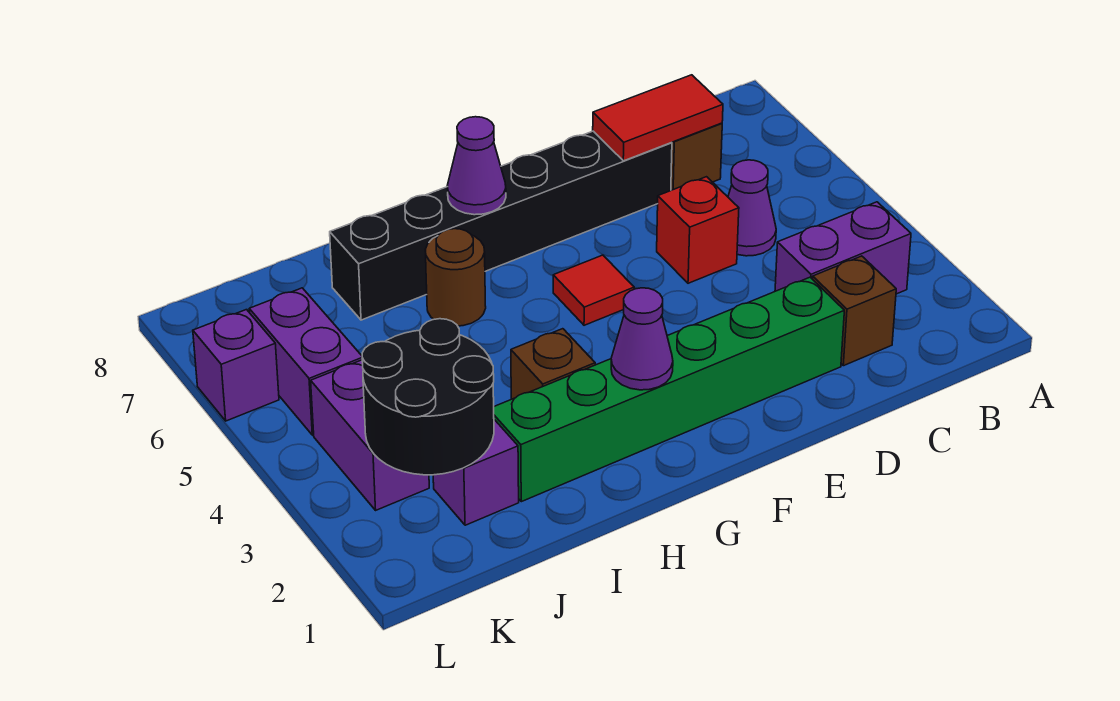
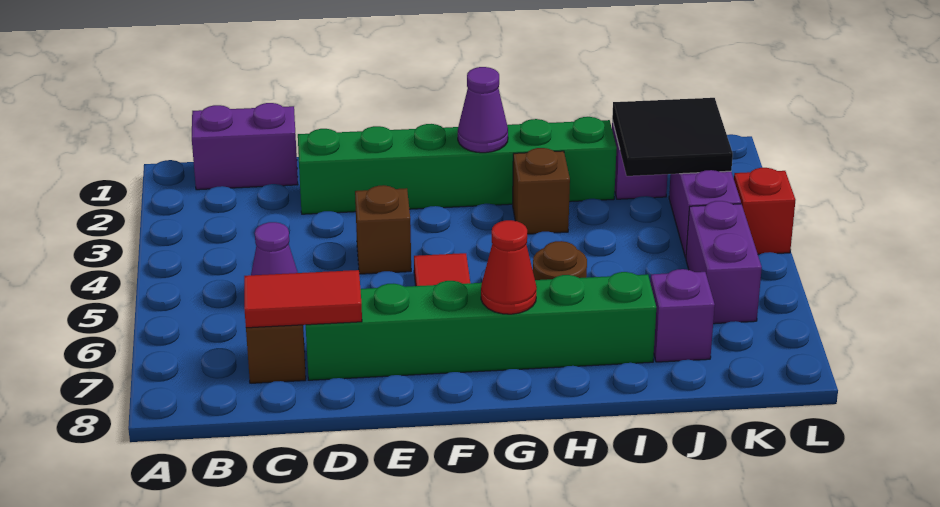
purple 1x2 brick [775,202,911,294] -> purple 1x2 brick moved to [192,103,298,190]
brown 1x1 brick [813,256,896,366] -> brown 1x1 brick moved to [355,185,411,274]
red 1x1 brick [657,177,739,283] -> red 1x1 brick moved to [734,168,795,254]
black 1x6 brick [330,131,672,320] -> green 1x6 brick [306,272,656,380]
purple 1x1 cone [447,117,506,215] -> red 1x1 cone [481,220,537,314]
black 2x2 round brick [362,319,494,475] -> black 2x2 tile [612,98,733,176]
purple 1x1 brick [193,310,279,421] -> purple 1x1 brick moved to [650,269,715,362]

